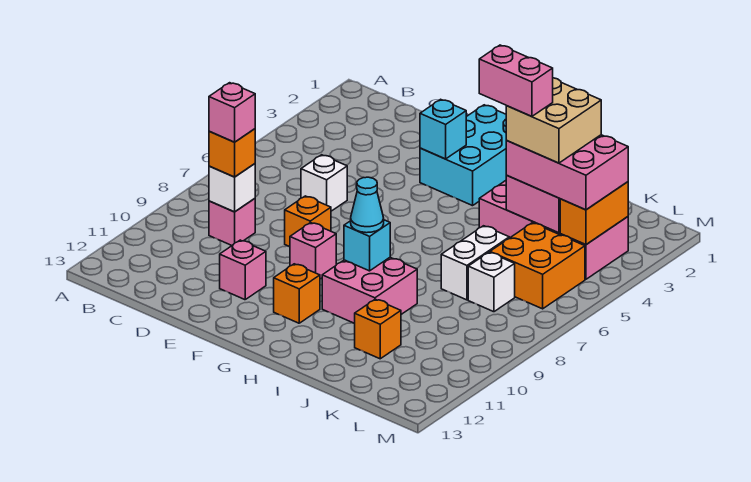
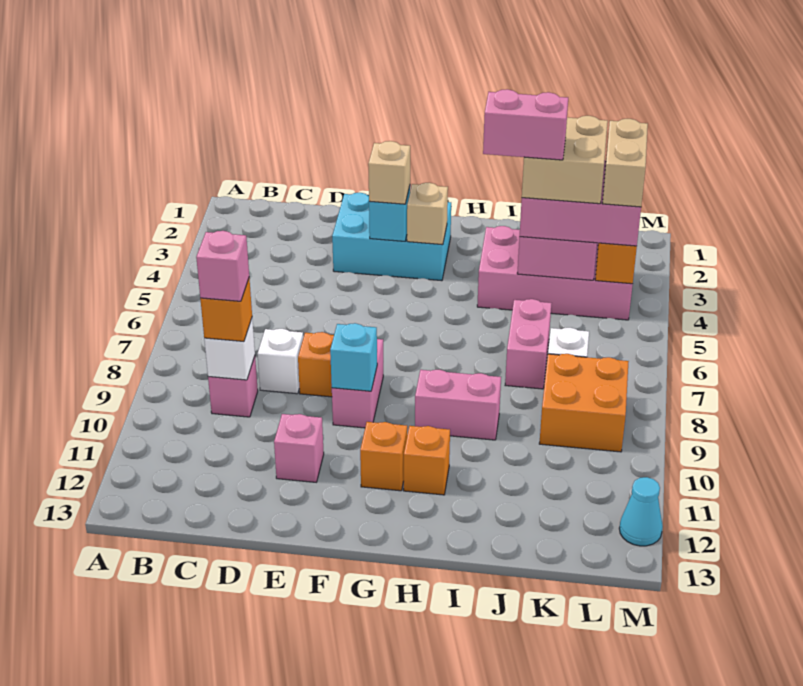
white 1x1 brick [301,155,347,211] -> white 1x1 brick moved to [257,329,303,394]
cyan 2x3 brick [420,105,507,206] -> cyan 2x3 brick turned to [332,193,451,281]
none -> tan 1x1 brick [368,141,410,204]
pink 1x1 brick [290,223,336,279] -> pink 1x2 brick [332,339,383,428]
none -> tan 1x1 brick [407,183,448,245]
pink 2x2 brick [322,257,417,323] -> pink 1x2 brick [415,370,501,440]
cyan 1x1 brick [344,220,390,271] -> cyan 1x1 brick moved to [330,323,377,391]
cyan 1x1 cone [351,177,384,233] -> cyan 1x1 cone moved to [619,477,663,546]
white 1x2 brick [441,226,509,300] -> pink 1x2 brick [505,299,551,389]
orange 1x1 brick [354,299,401,359] -> orange 1x1 brick moved to [404,426,450,495]
orange 2x2 brick [490,223,585,309] -> orange 2x2 brick moved to [539,354,629,452]
none -> tan 1x2 brick [602,119,648,207]

